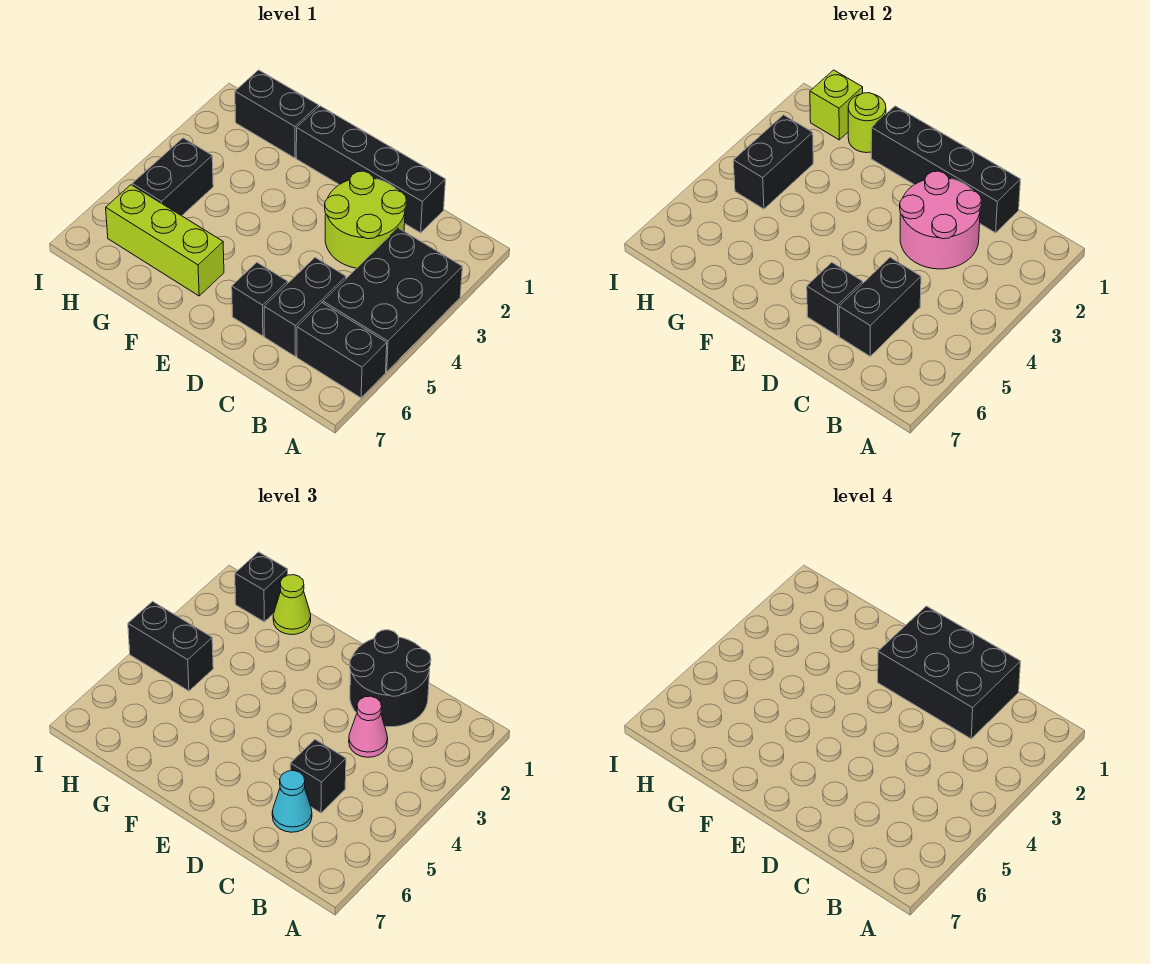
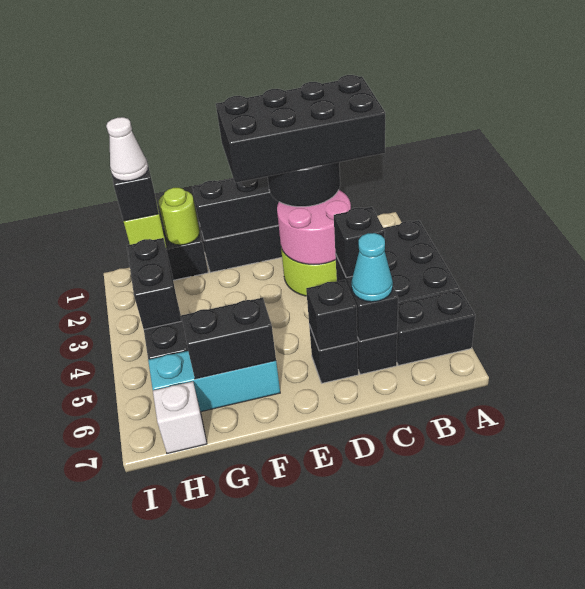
black 2x3 brick [878,606,1021,739] -> black 2x4 brick [216,75,385,183]
pink 1x1 cone [349,696,388,757] -> none
lime 1x3 brick [106,185,224,296] -> cyan 1x3 brick [148,351,280,412]
lime 1x1 cone [273,575,311,635] -> none
none -> white 1x1 cone [106,117,148,181]
black 1x2 brick [128,602,213,691] -> black 1x2 brick moved to [181,298,276,379]
none -> white 1x1 brick [153,381,207,454]

